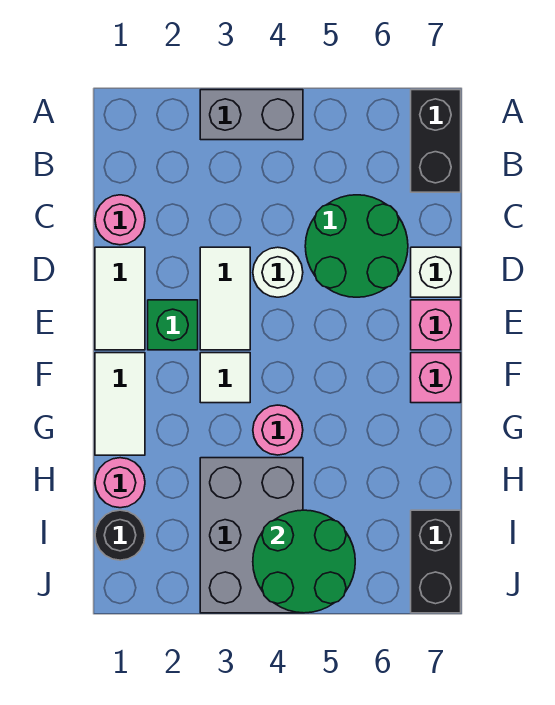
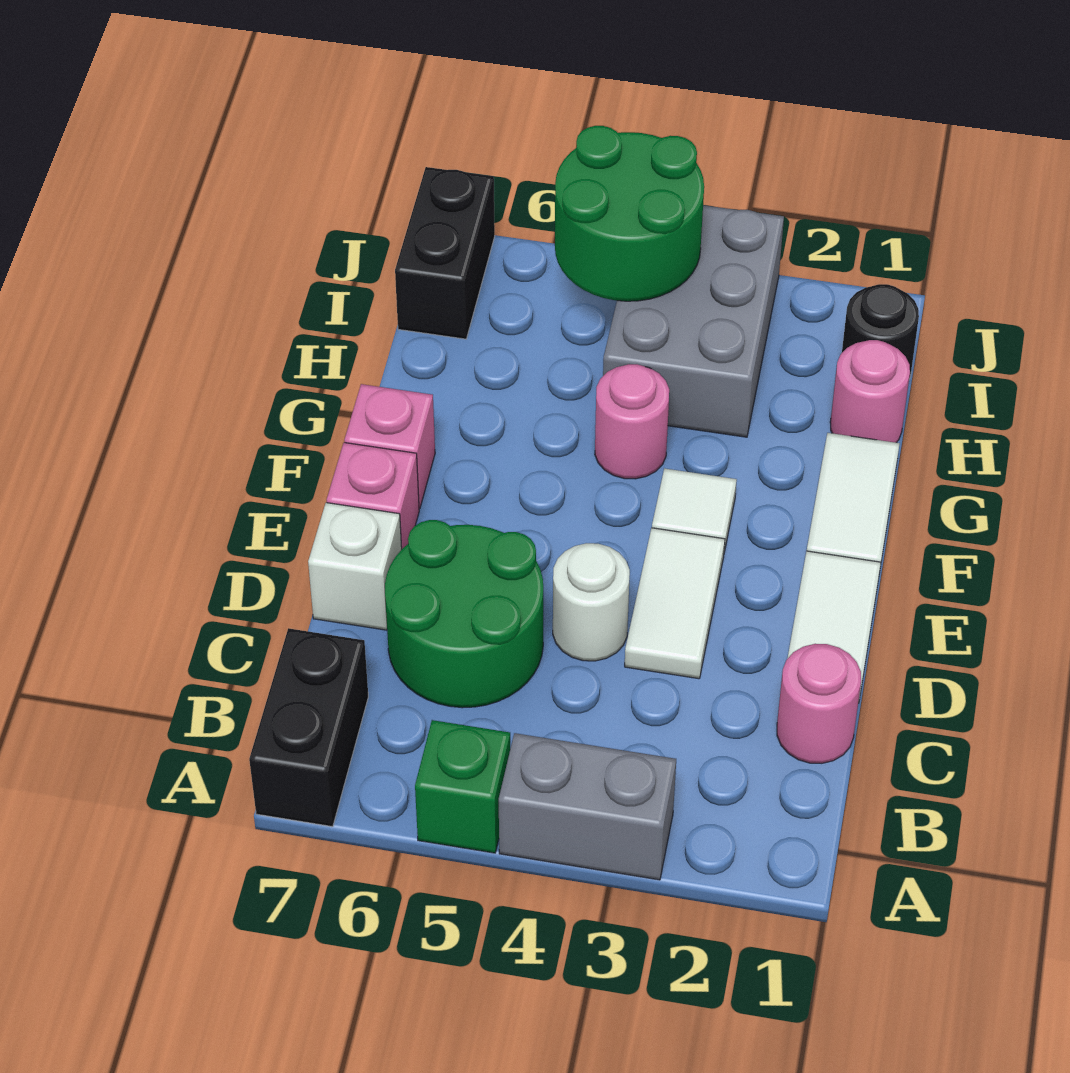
green 1x1 brick [148,300,198,350] -> green 1x1 brick moved to [415,720,510,853]

